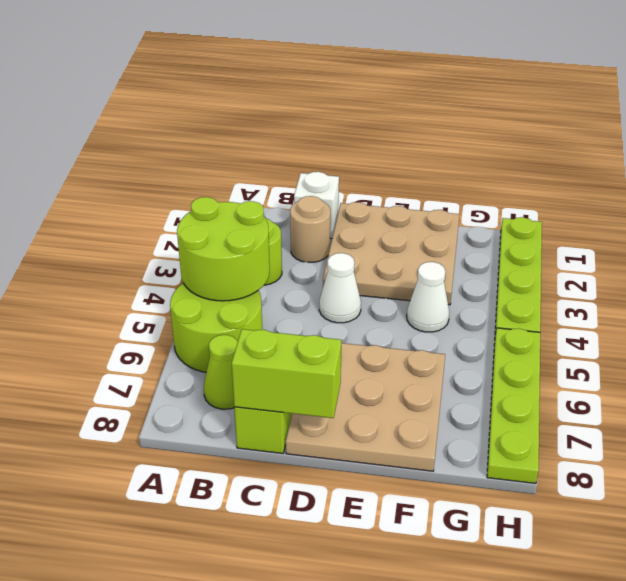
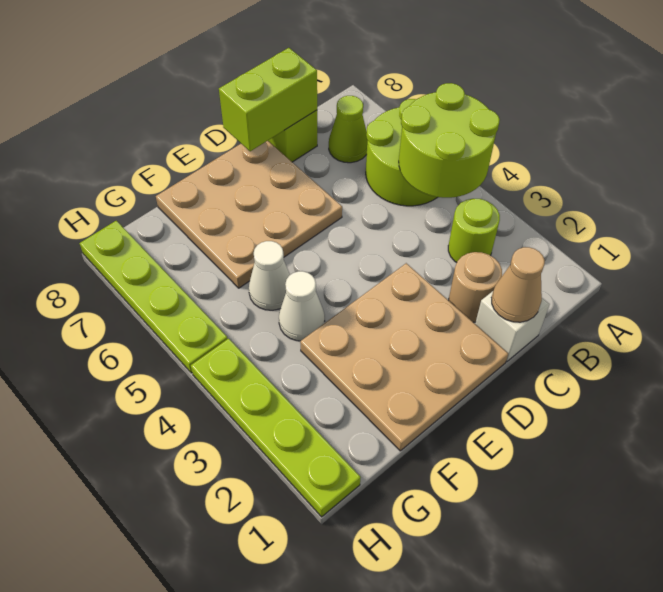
none -> tan 1x1 cone [492,247,545,322]
white 1x1 cone [319,253,361,323] -> white 1x1 cone moved to [249,241,290,310]

